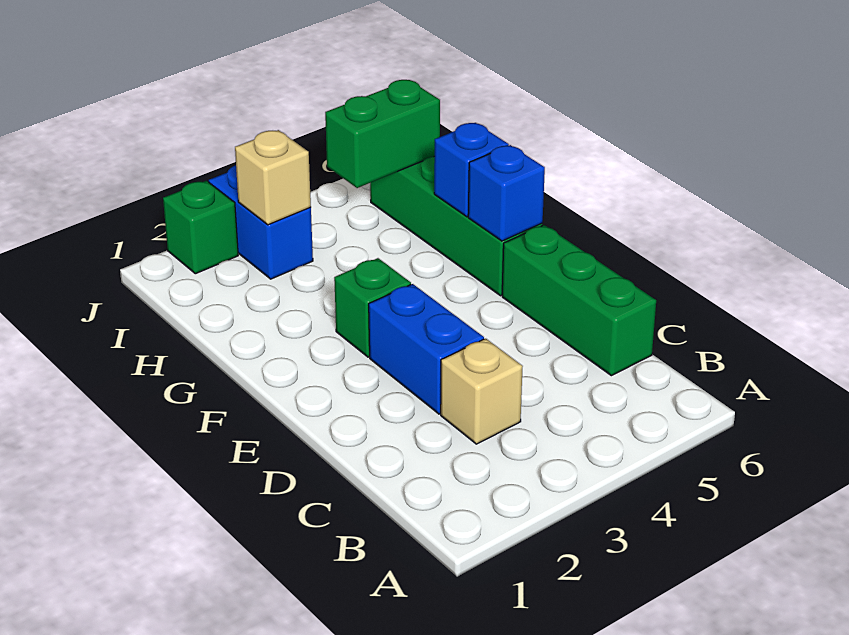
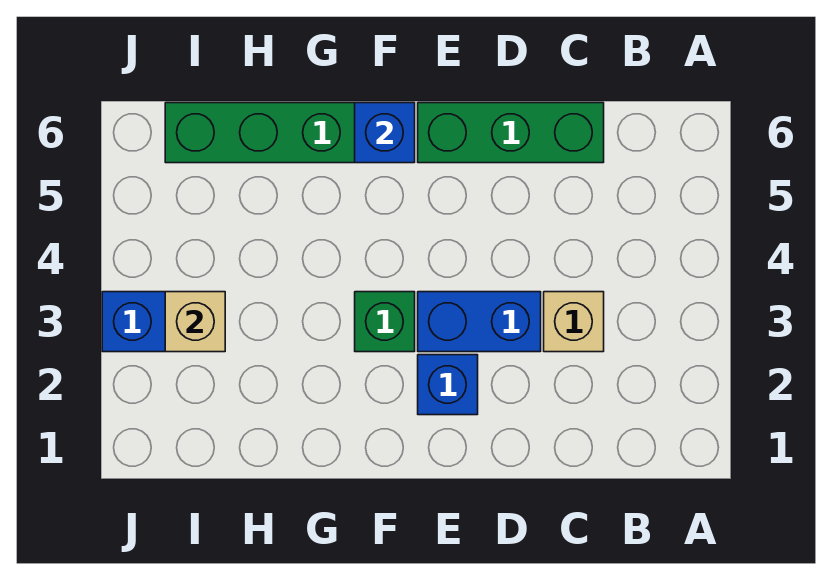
blue 1x1 brick [434,123,509,217] -> blue 1x1 brick moved to [418,355,478,415]
green 1x2 brick [325,80,440,188] -> none
green 1x1 brick [163,181,238,274] -> none

